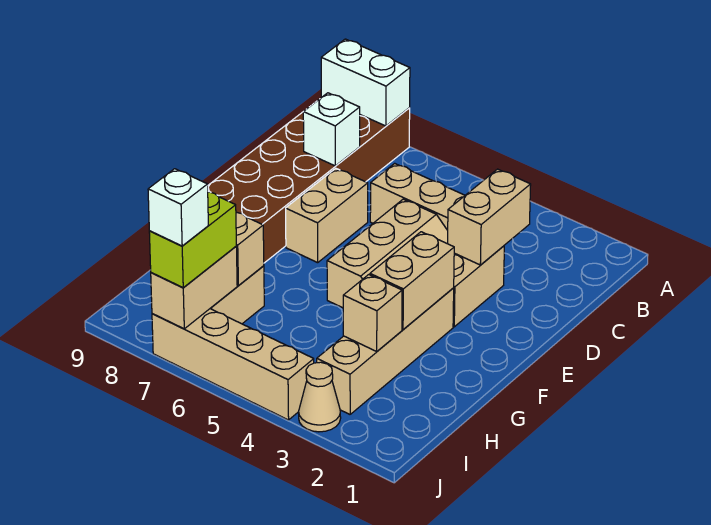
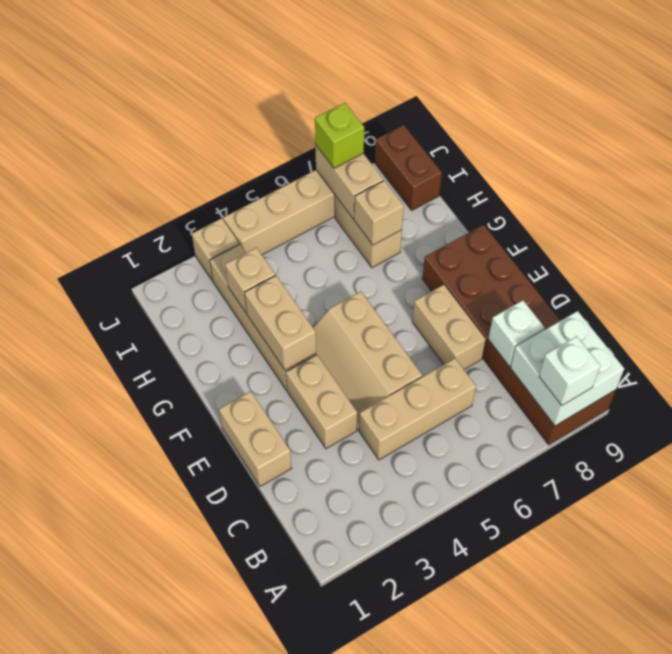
white 1x2 brick [321,39,410,126] -> white 2x2 brick [510,311,624,426]
tan 1x2 brick [448,169,531,265] -> tan 1x2 brick moved to [219,391,292,486]
lime 1x2 brick [149,192,236,287] -> lime 1x1 brick [315,103,364,168]
none -> brown 1x2 brick [375,125,442,210]
tan 1x1 cone [299,362,341,432] -> tan 1x1 brick [192,218,239,281]
white 1x1 brick [148,169,208,246] -> white 1x1 brick moved to [539,336,600,406]

